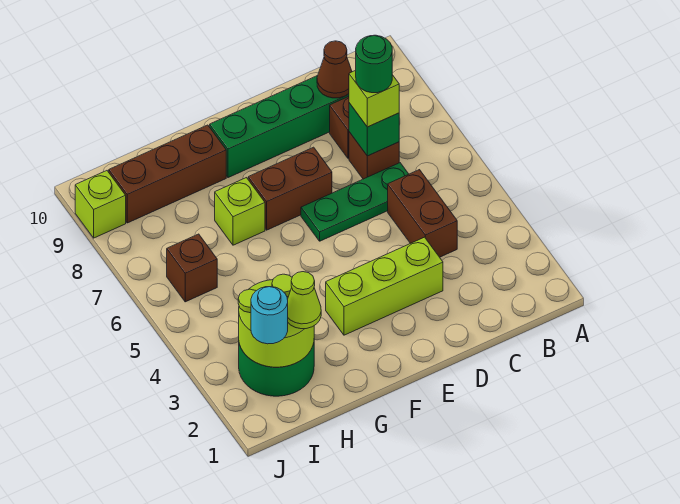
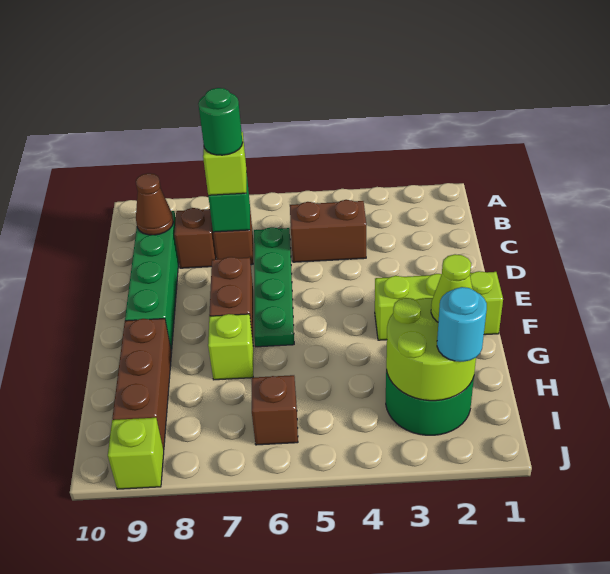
green 1x3 plate [301,163,408,241] -> green 1x4 plate [254,227,294,347]
lime 1x3 brick [326,237,443,335] -> lime 1x3 brick turned to [375,271,503,340]

